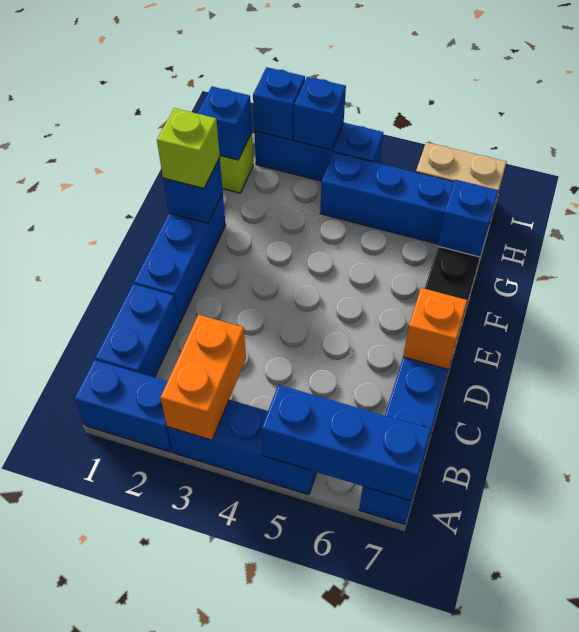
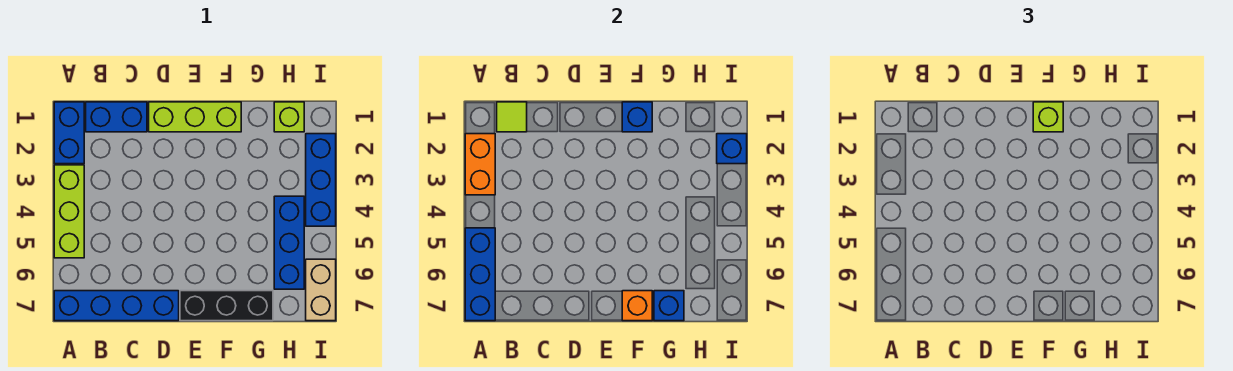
blue 1x3 brick [167,400,317,495] -> lime 1x3 brick [54,165,84,258]
orange 1x2 brick [161,315,246,440] -> orange 1x2 brick turned to [465,134,495,195]
none -> lime 1x1 tile [497,102,527,132]
blue 1x3 brick [134,193,226,323] -> lime 1x3 brick [149,102,241,132]
orange 1x1 brick [403,288,467,369] -> orange 1x1 brick moved to [622,291,652,321]
blue 1x1 brick [197,87,252,160] -> none
blue 1x1 brick [294,77,346,150] -> none

